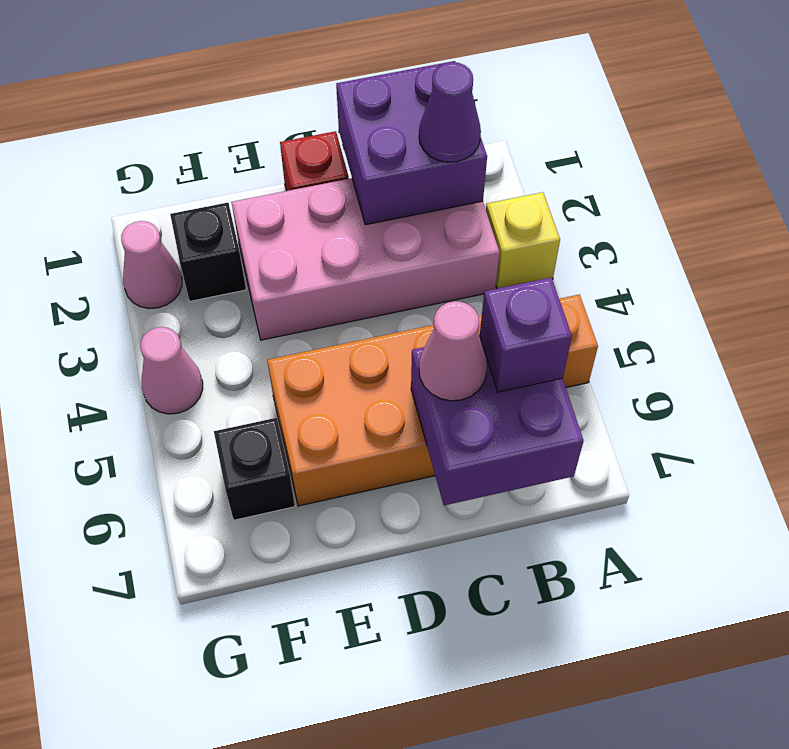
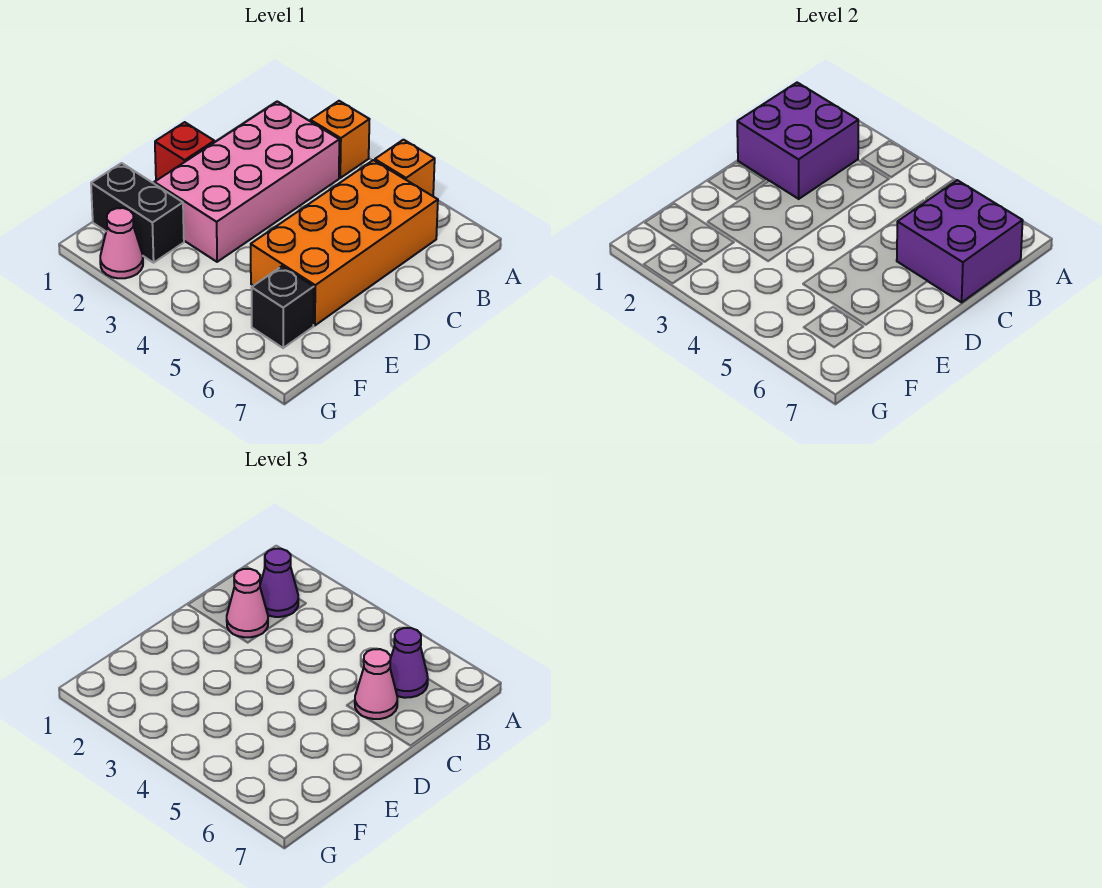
yellow 1x1 brick [486,192,560,289] -> orange 1x1 brick [310,101,369,178]
purple 1x1 brick [480,278,572,392] -> purple 1x1 cone [390,628,428,698]
black 1x1 brick [170,203,246,301] -> black 1x2 brick [91,163,184,263]
pink 1x1 cone [140,327,203,414] -> pink 1x1 cone moved to [227,569,268,637]

